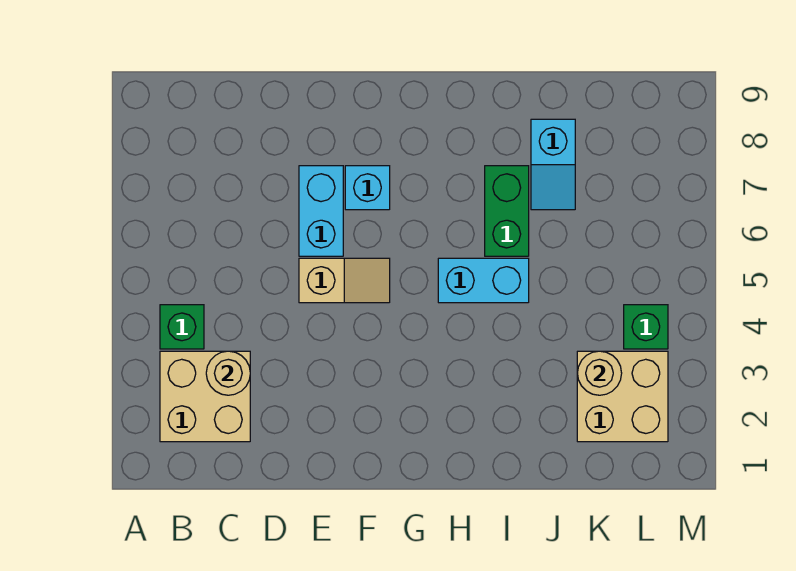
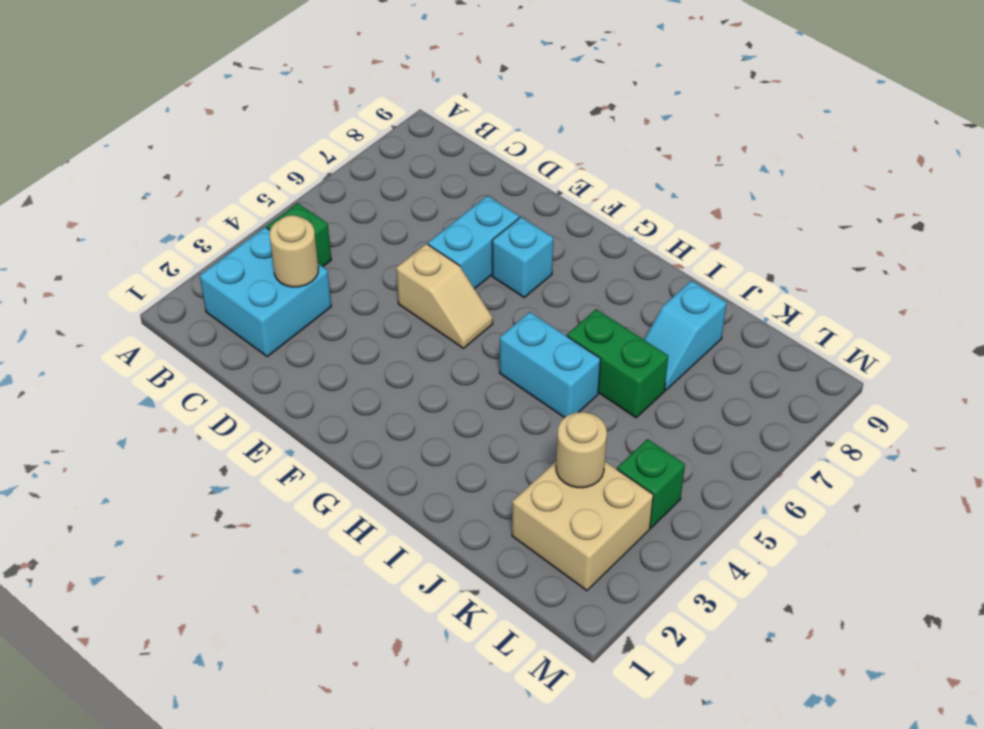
tan 2x2 brick [160,351,250,442] -> cyan 2x2 brick [200,227,331,357]
green 1x2 brick [485,166,529,256] -> green 1x2 brick turned to [567,309,668,418]

